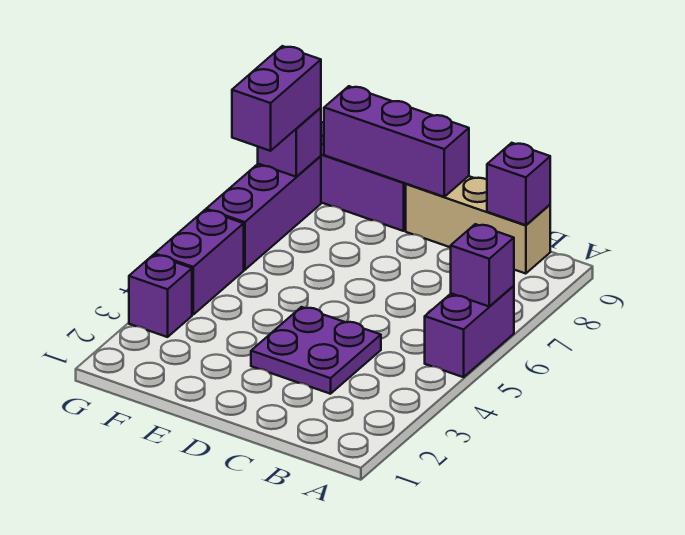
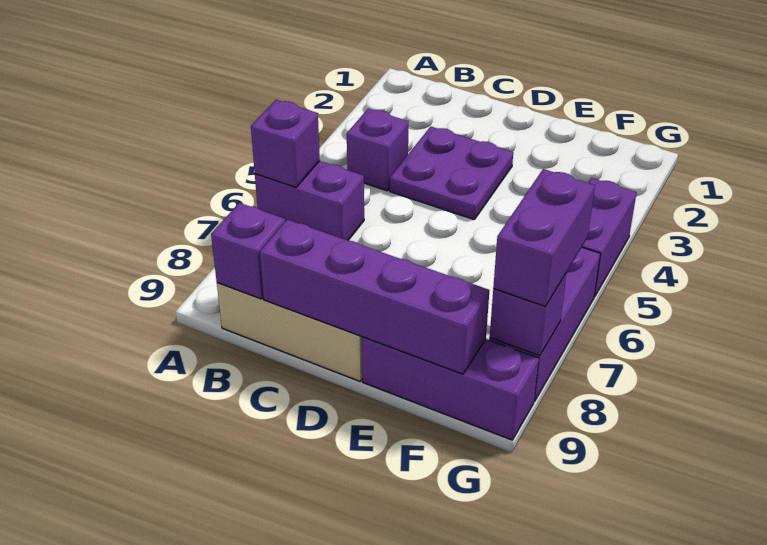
purple 1x2 brick [425,286,514,377] -> purple 1x2 brick turned to [255,161,364,240]
purple 1x3 brick [324,86,469,197] -> purple 1x4 brick [260,219,490,374]
purple 1x1 brick [129,255,192,337] -> purple 1x1 brick moved to [347,109,409,191]

